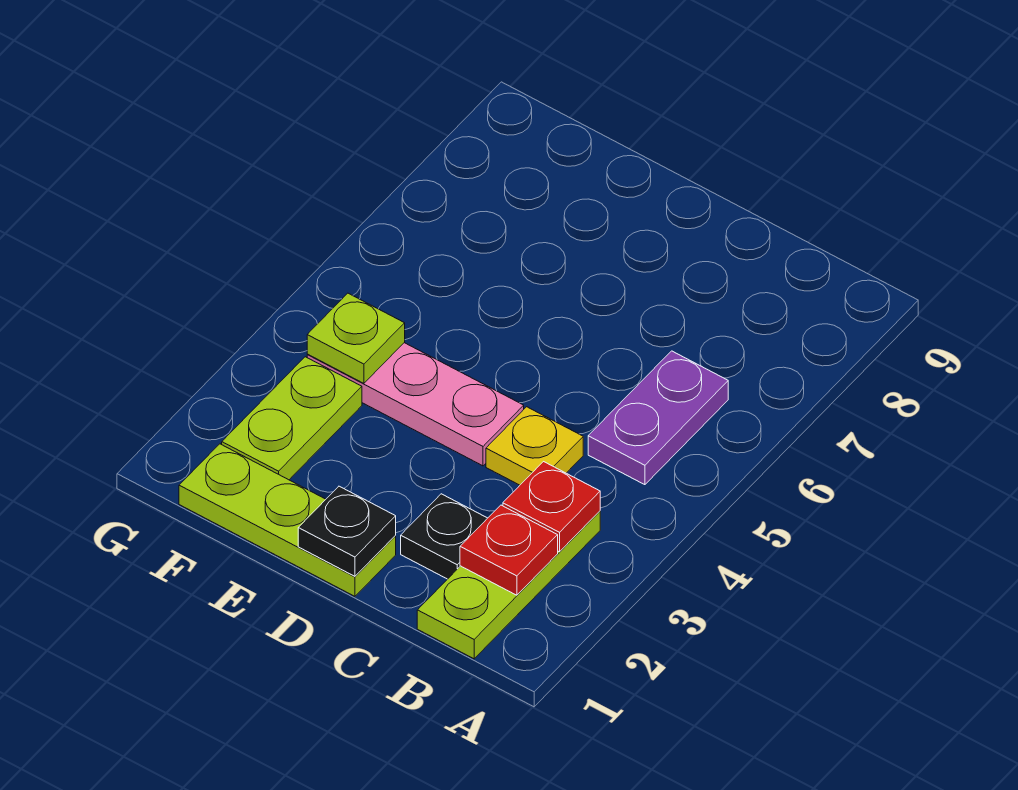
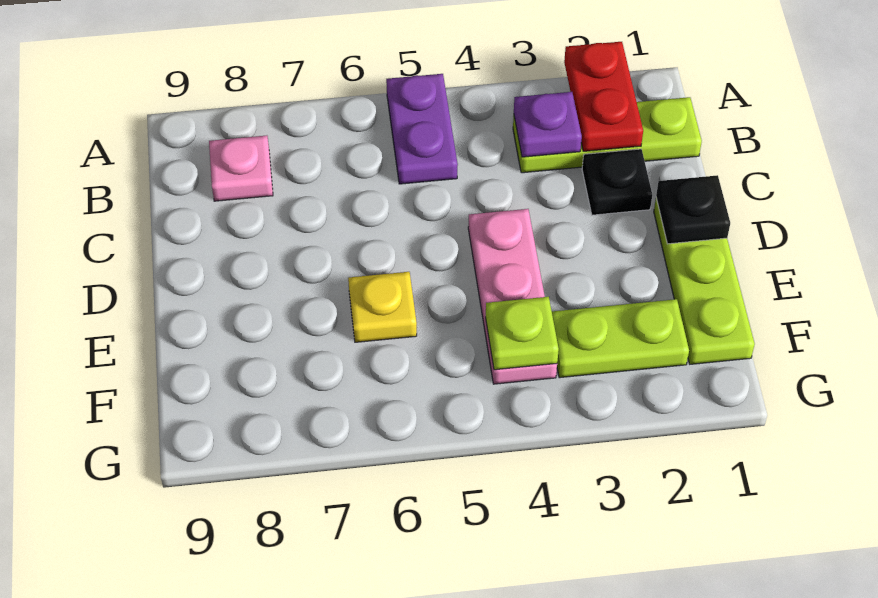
red 1x1 plate [460,505,558,595] -> red 1x2 plate [564,42,643,151]
red 1x1 plate [503,462,600,552] -> purple 1x1 plate [514,92,582,157]
purple 1x2 plate [588,351,728,485] -> purple 1x2 plate turned to [386,74,458,184]
none -> pink 1x1 plate [209,136,273,201]
yellow 1x1 plate [486,407,583,485] -> yellow 1x1 plate moved to [348,272,417,342]

